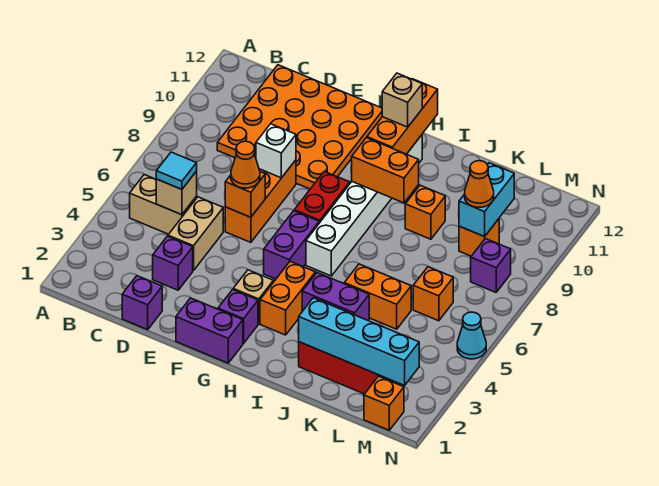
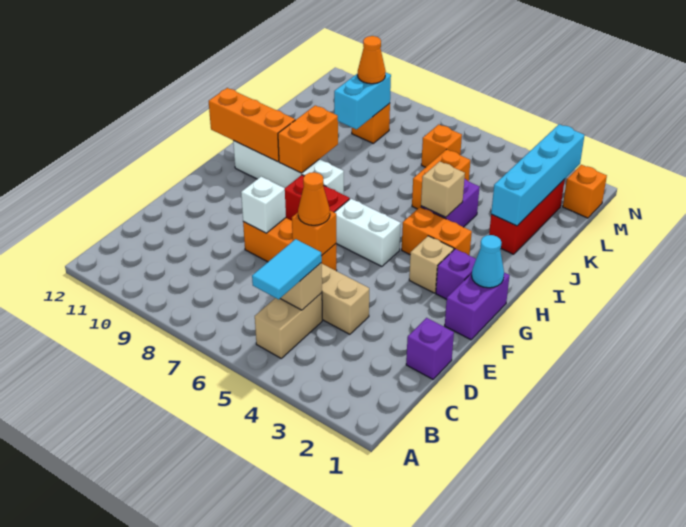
cyan 1x1 tile [156,152,197,189] -> cyan 1x2 tile [252,239,322,299]
orange 4x4 plate [217,65,382,189] -> none
purple 1x1 brick [153,236,193,290] -> none
purple 1x2 brick [264,211,319,279] -> white 1x2 brick [334,199,401,267]
white 1x6 brick [306,135,422,276] -> white 1x4 brick [233,141,344,195]
tan 1x1 brick [382,73,422,127] -> tan 1x1 brick moved to [421,161,465,217]
orange 1x1 brick [405,185,445,239] -> none
cyan 1x2 brick [459,163,514,237] -> cyan 1x2 brick turned to [334,73,391,129]
purple 1x1 brick [471,239,511,292] -> none
cyan 1x1 cone [457,312,486,359] -> cyan 1x1 cone moved to [472,235,504,288]

